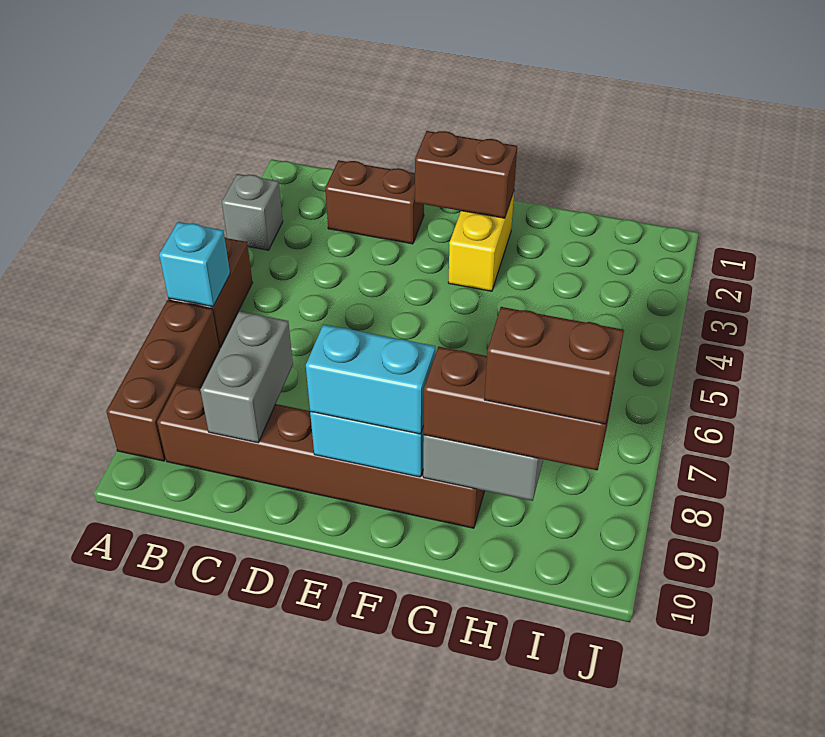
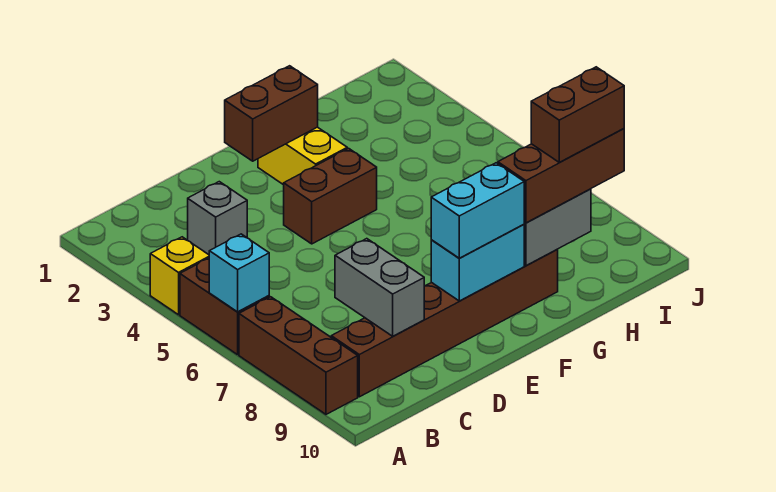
grey 1x1 brick [222,174,283,250] -> grey 1x1 brick moved to [188,182,247,255]
none -> yellow 1x1 brick [150,237,209,315]
brown 1x2 brick [325,160,424,244] -> brown 1x2 brick moved to [284,148,377,244]

